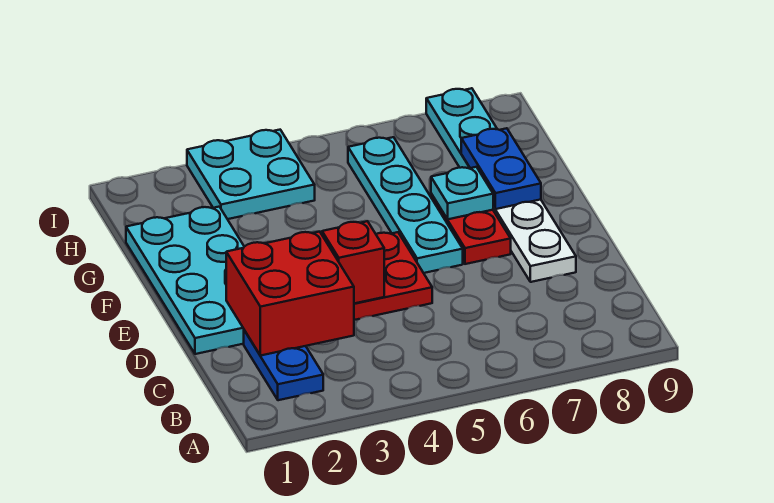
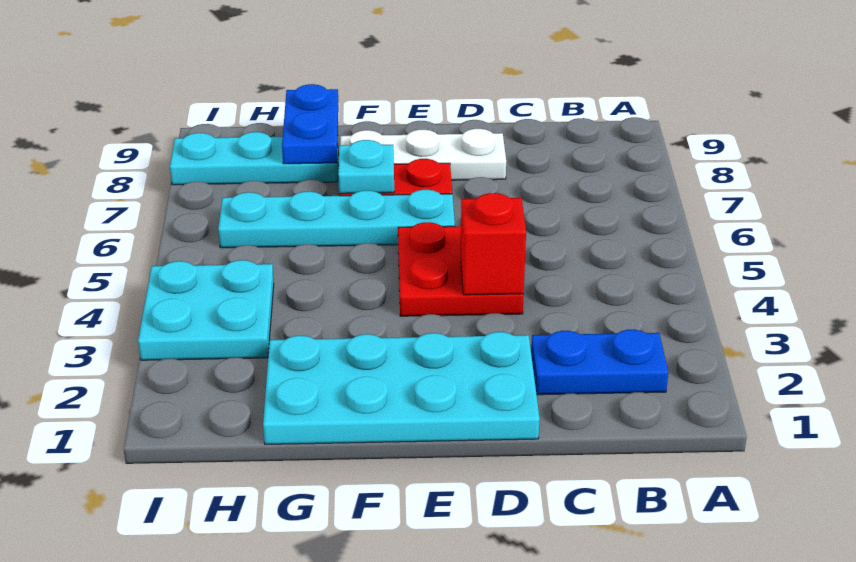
red 2x2 brick [226,232,354,356] -> none
blue 1x2 plate [461,128,541,209] -> blue 1x2 plate turned to [282,84,339,164]

